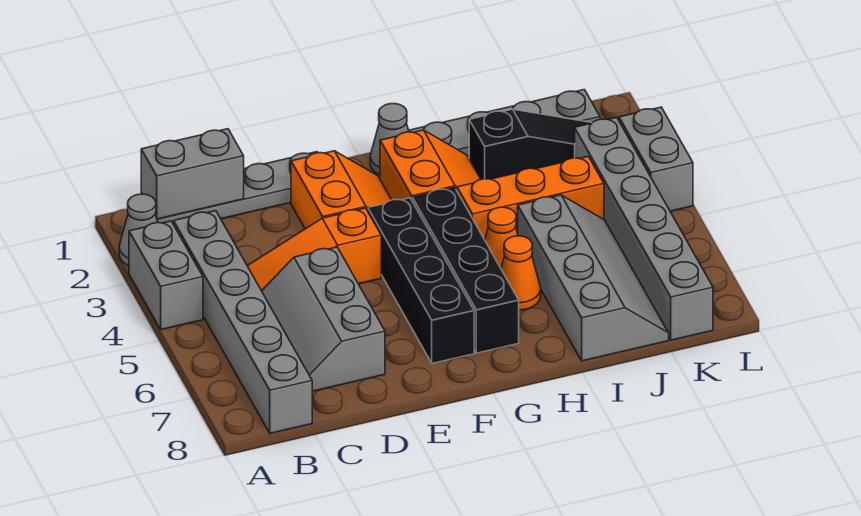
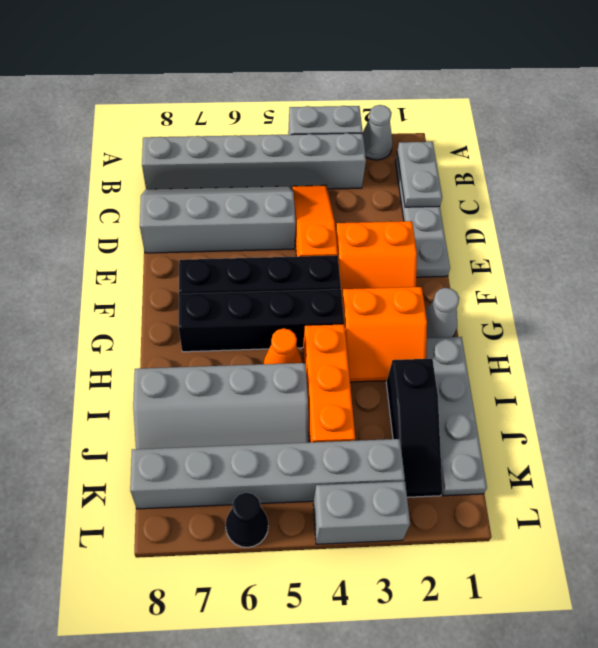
grey 1x2 brick [141,129,244,219] -> grey 1x2 plate [397,142,442,207]
grey 2x3 slope [262,247,385,391] -> grey 2x4 slope [140,186,296,253]
orange 1x1 cone [501,236,541,310] -> none
none -> black 1x1 cone [226,493,268,547]

